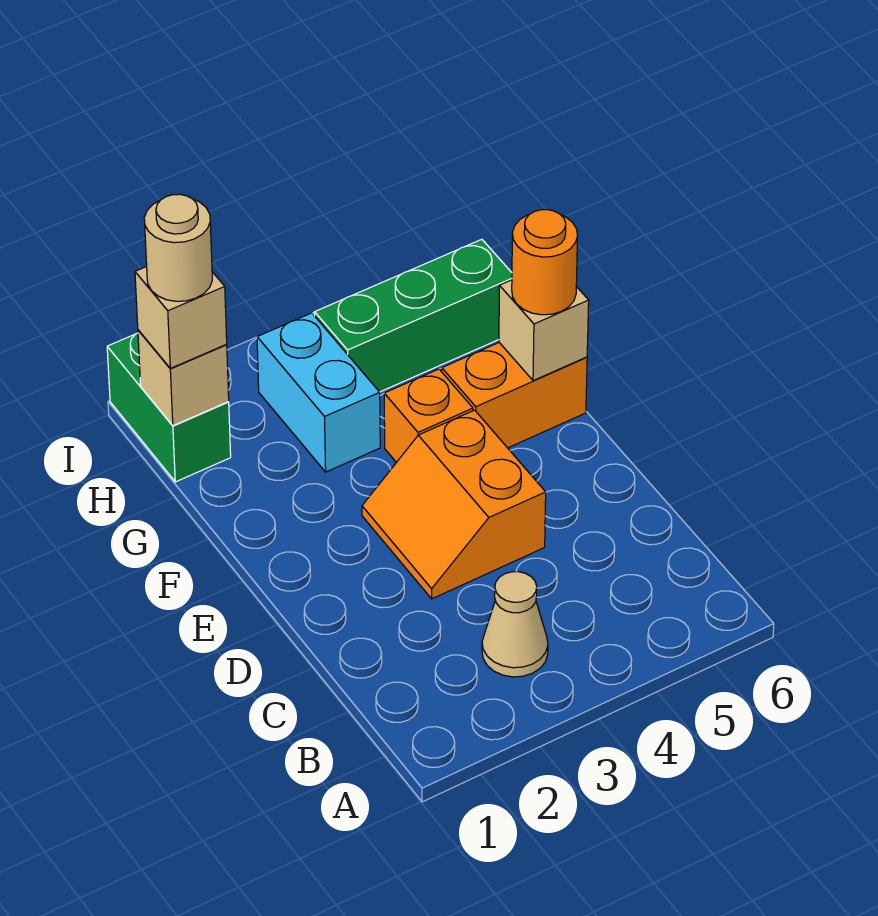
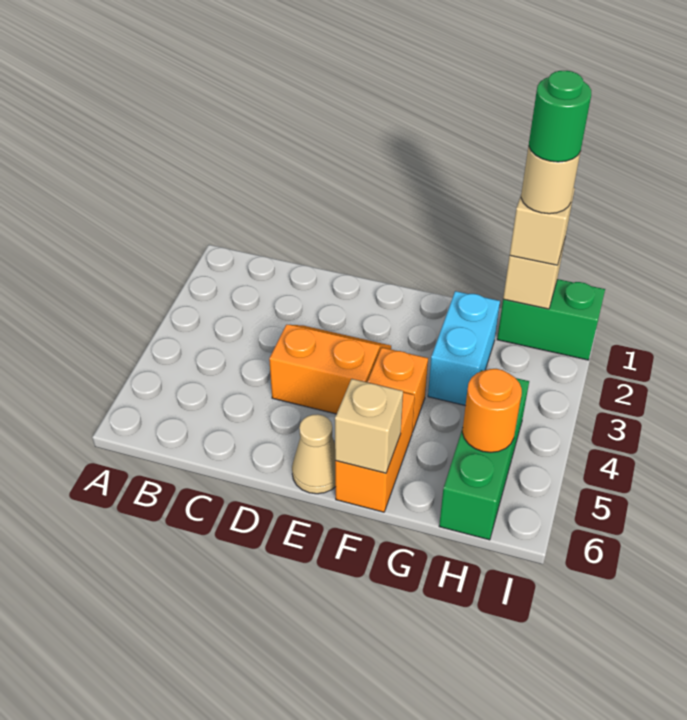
tan 1x1 cone [482,572,548,677] -> tan 1x1 cone moved to [292,414,336,494]
orange 1x1 round brick [512,210,578,315] -> orange 1x1 round brick moved to [462,369,522,452]
cyan 1x2 brick [257,313,380,472] -> cyan 1x2 brick turned to [428,291,500,406]
none -> green 1x1 round brick [529,71,591,162]

